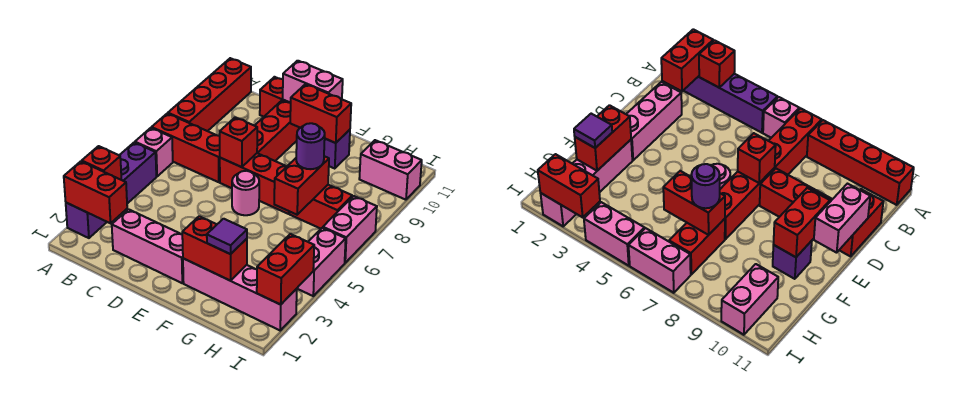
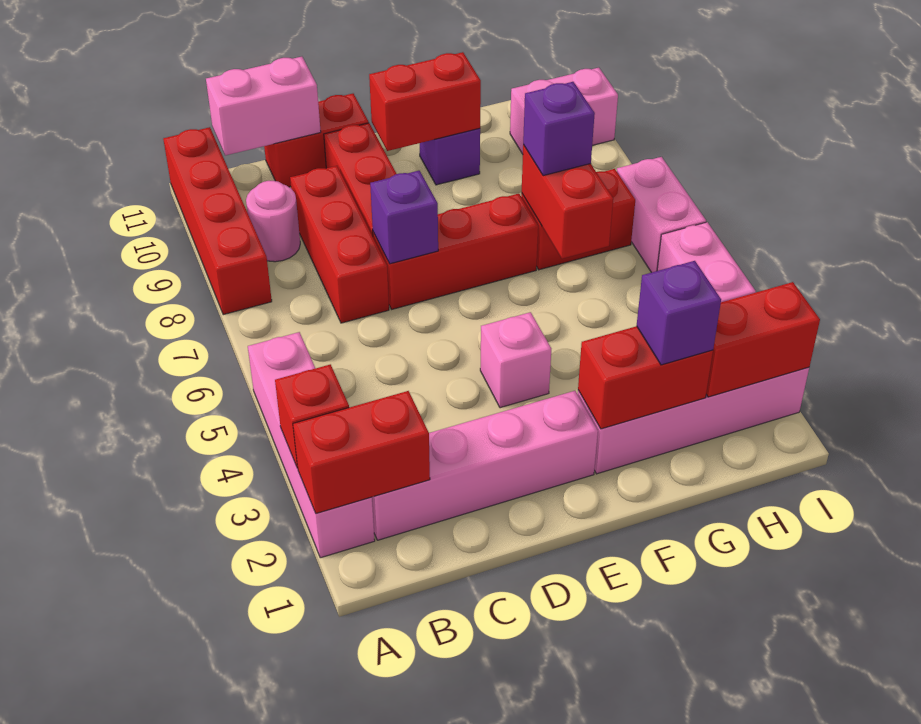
purple 1x4 brick [66,142,156,238] -> pink 1x4 brick [248,332,375,558]
pink 1x1 brick [135,128,173,176] -> pink 1x1 brick moved to [480,312,551,408]
red 1x3 brick [152,113,220,182] -> red 1x3 brick turned to [290,166,389,323]
pink 1x3 brick [112,209,183,283] -> pink 1x4 brick [372,391,598,540]
red 1x1 brick [220,117,257,167] -> purple 1x1 brick [370,171,438,264]
pink 1x2 brick [283,61,343,103] -> pink 1x2 brick moved to [206,57,321,155]
pink 1x1 round brick [232,171,259,215] -> pink 1x1 round brick moved to [246,181,300,262]
purple 1x1 tile [207,219,247,254] -> purple 1x1 brick [637,261,721,365]
purple 1x1 round brick [296,123,325,169] -> purple 1x1 brick [523,82,595,176]
red 1x2 brick [257,234,314,305] -> red 1x2 brick turned to [706,282,820,397]

